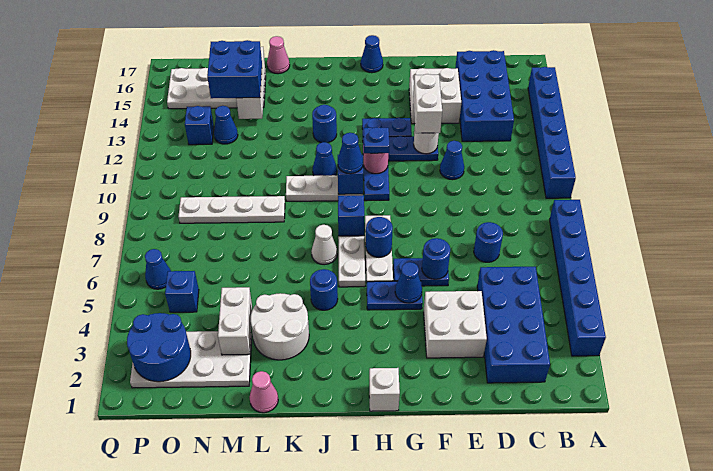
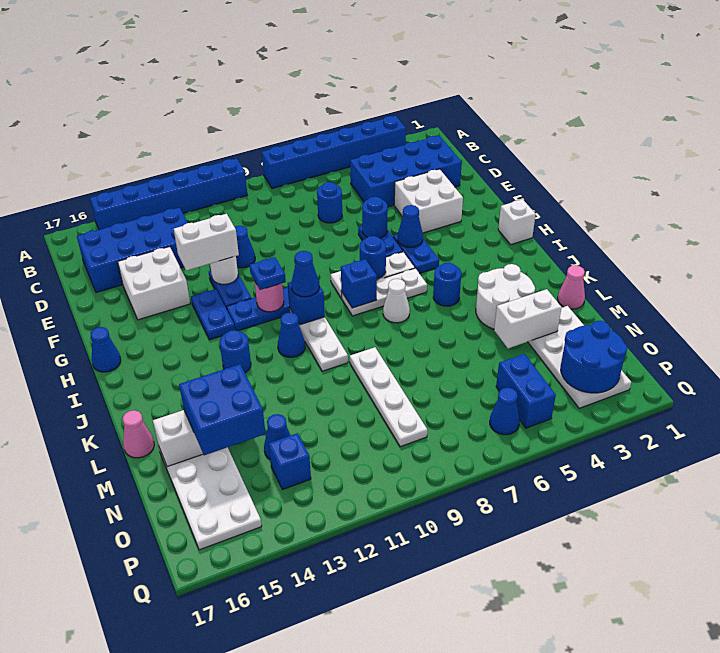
blue 1x1 brick [165,271,199,312] -> blue 1x2 brick [496,354,556,428]

